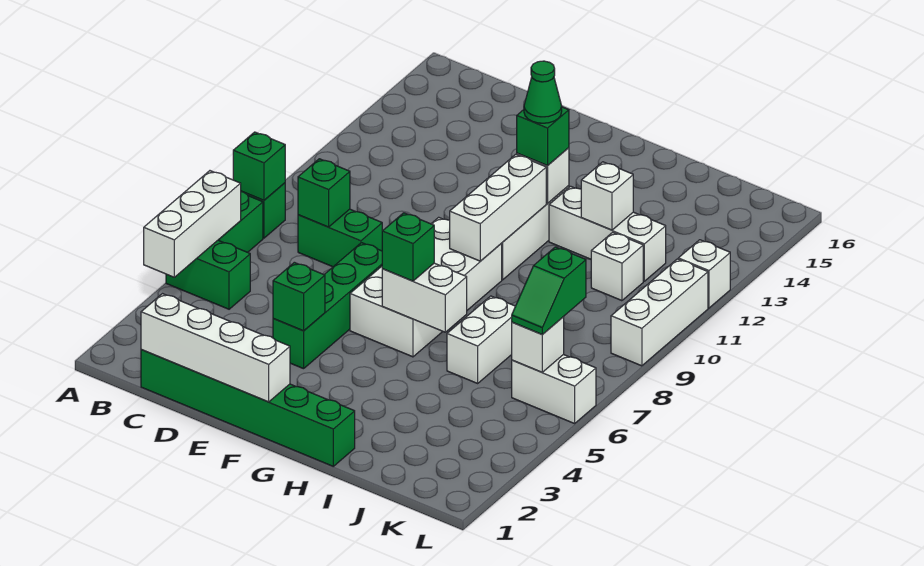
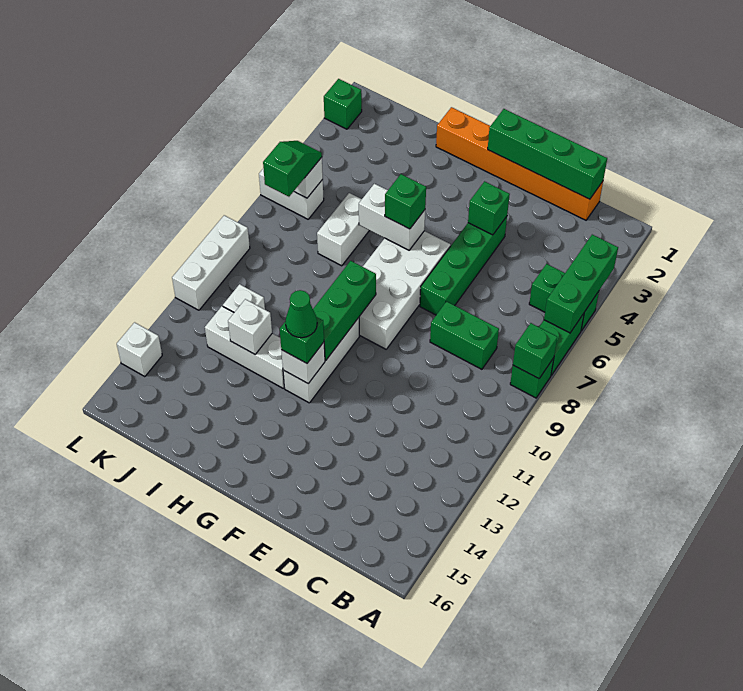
white 1x3 brick [144,171,241,277] -> green 1x3 brick [544,235,618,333]
green 1x6 brick [141,350,355,466] -> orange 1x6 brick [436,107,603,220]
white 1x4 brick [141,294,290,402] -> green 1x4 brick [488,109,607,199]
green 1x1 brick [298,159,350,227] -> green 1x1 brick moved to [324,79,362,129]
white 1x3 brick [450,154,546,261] -> green 1x3 brick [313,261,376,360]
white 1x1 brick [678,240,730,308] -> white 1x1 brick moved to [117,322,162,377]

